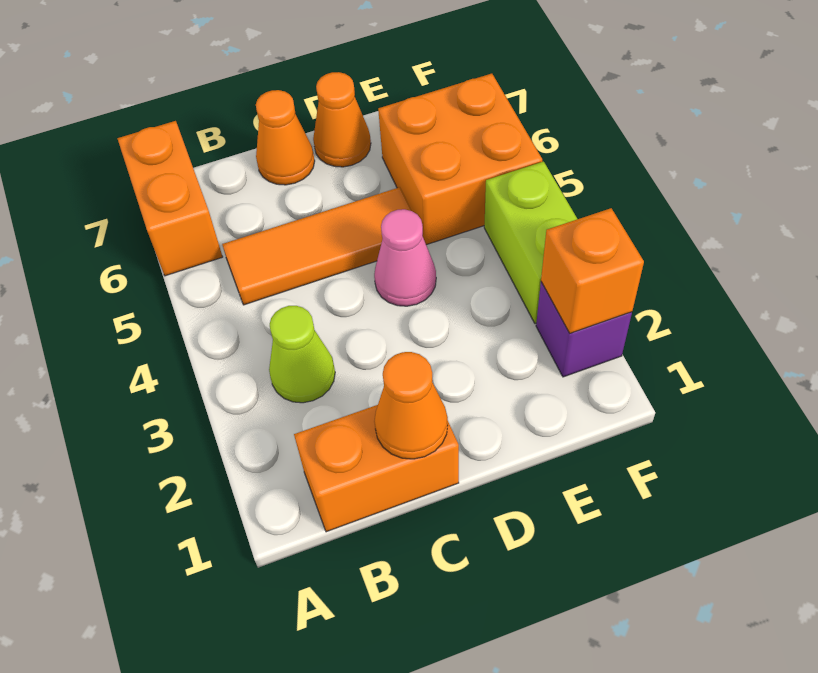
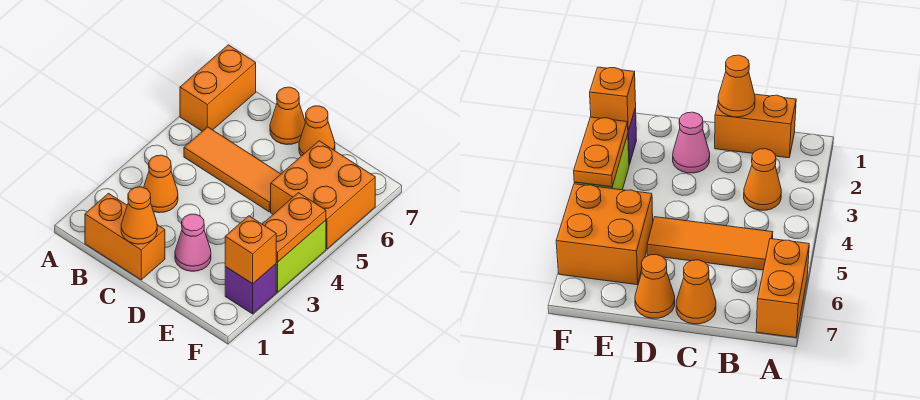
lime 1x1 cone [269,306,335,403] -> orange 1x1 cone [144,155,178,213]
pink 1x1 cone [374,209,436,306] -> pink 1x1 cone moved to [175,214,211,271]
none -> orange 1x2 plate [263,193,326,262]

